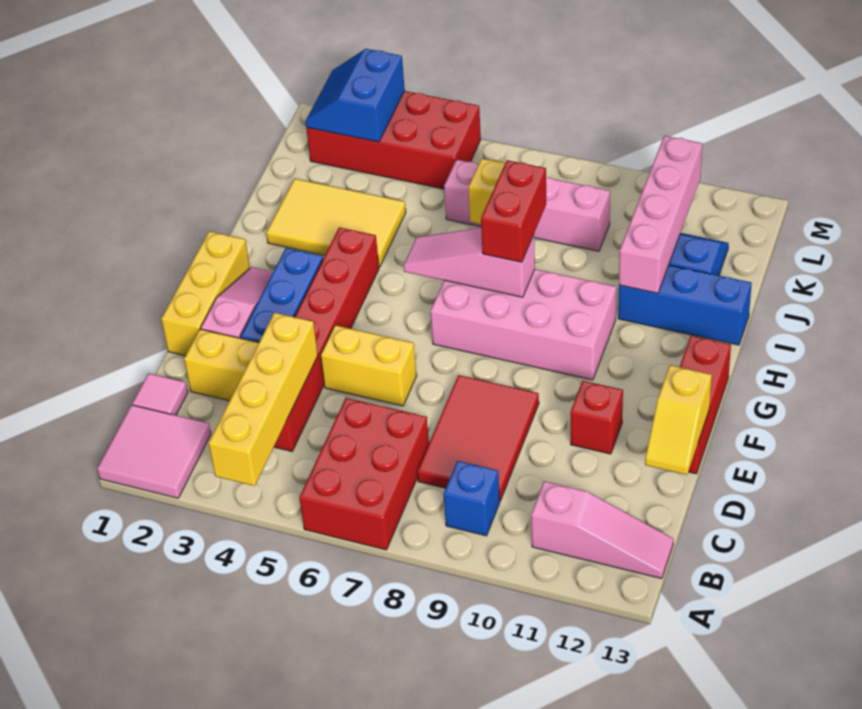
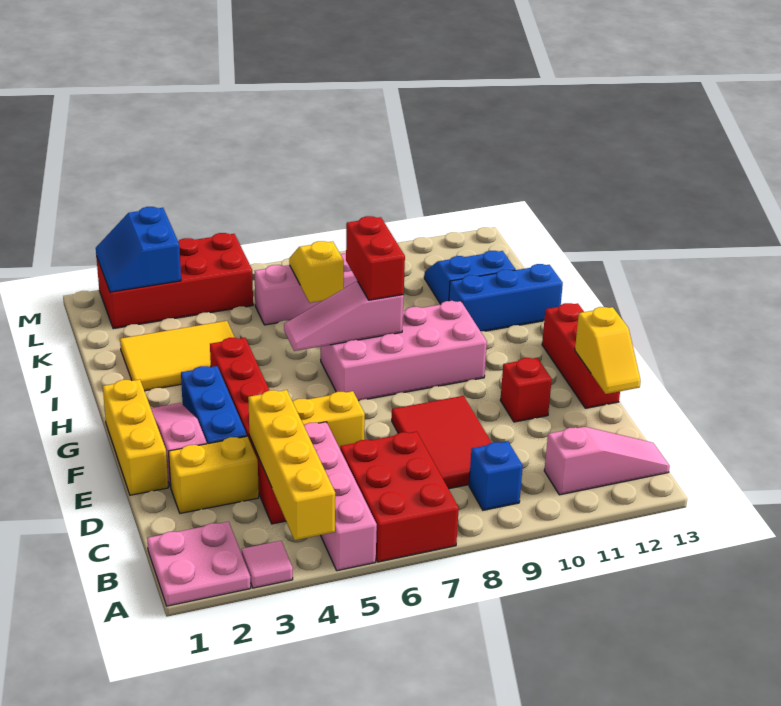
pink 2x2 tile [97,405,211,498] -> pink 2x2 plate [147,522,251,606]
pink 1x1 tile [132,374,188,415] -> pink 1x1 tile moved to [242,541,293,588]
pink 1x4 brick [619,136,702,293] -> pink 1x4 brick moved to [304,422,377,571]

